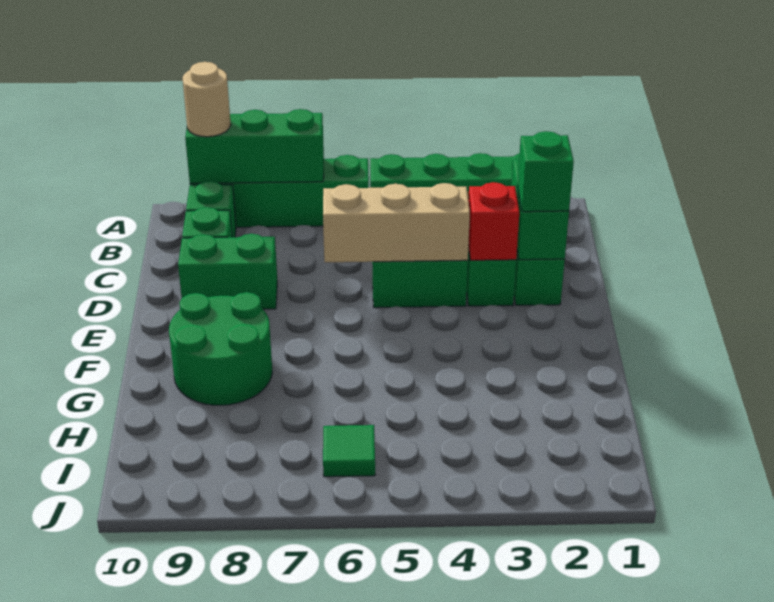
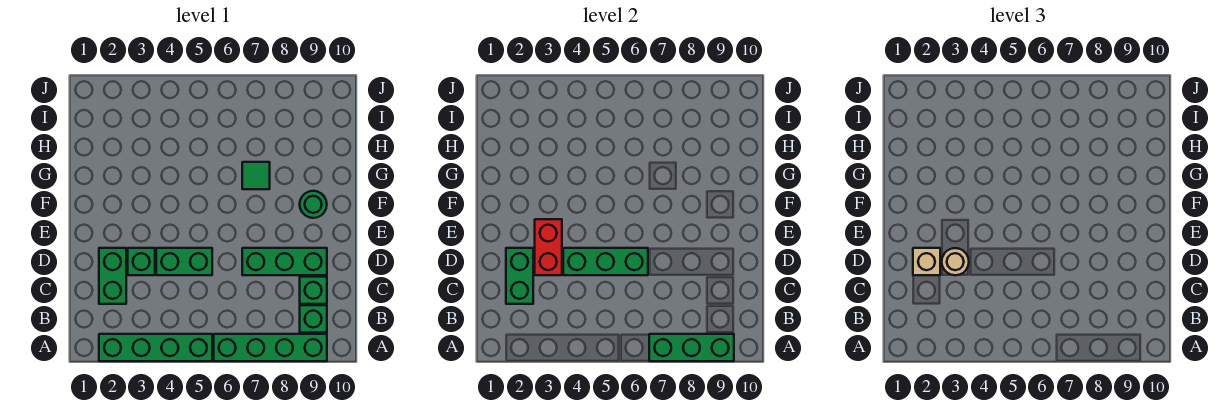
tan 1x1 round brick [183,62,231,137] -> tan 1x1 round brick moved to [942,248,969,275]
green 1x1 brick [518,131,574,212] -> tan 1x1 brick [913,248,940,275]
red 1x1 brick [468,182,519,260] -> red 1x2 brick [535,219,562,275]
tan 1x3 brick [323,183,470,262] -> green 1x3 brick [563,248,648,275]
green 1x2 brick [178,234,277,309] -> green 1x3 brick [242,248,327,275]
green 2x2 round brick [169,292,272,405] -> green 1x1 round brick [300,191,327,218]
green 1x1 tile [323,425,375,477] -> green 1x1 tile moved to [242,162,270,189]

